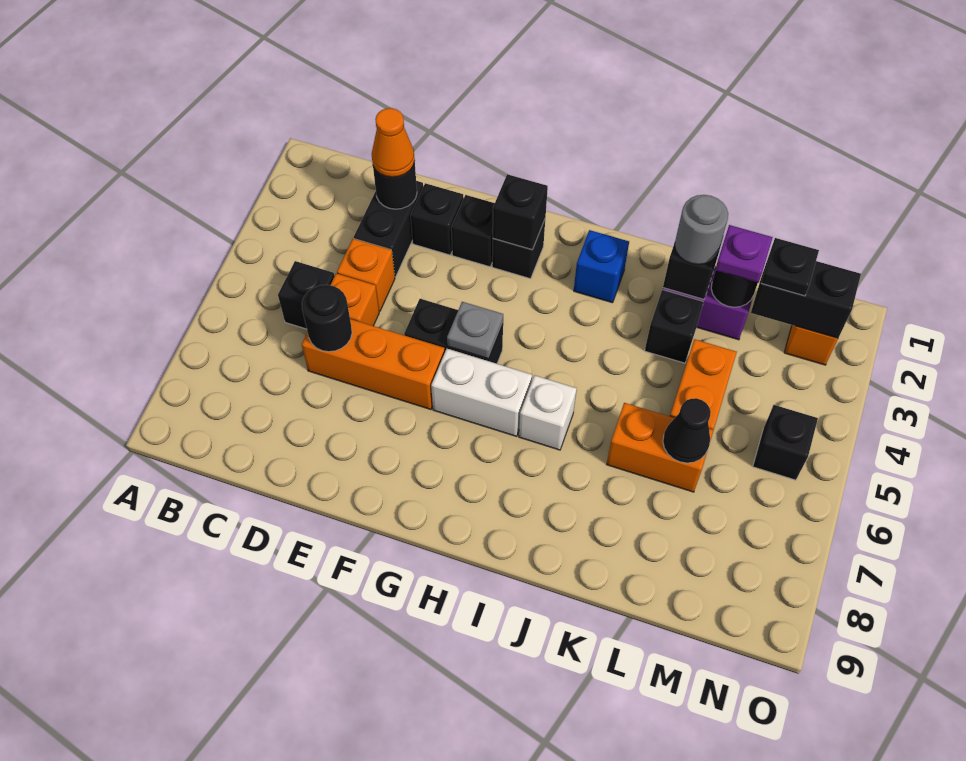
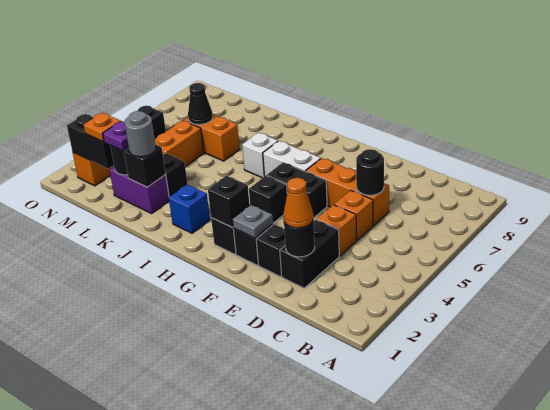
black 1x1 brick [278,261,335,329] -> black 1x1 brick moved to [249,176,287,223]
grey 1x1 plate [447,302,503,359] -> grey 1x1 plate moved to [232,205,273,238]
black 1x1 plate [761,238,819,296] -> orange 1x1 plate [84,113,121,142]

